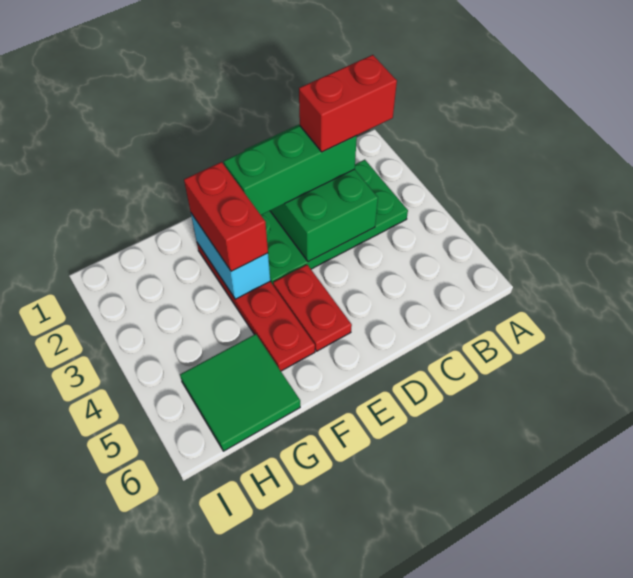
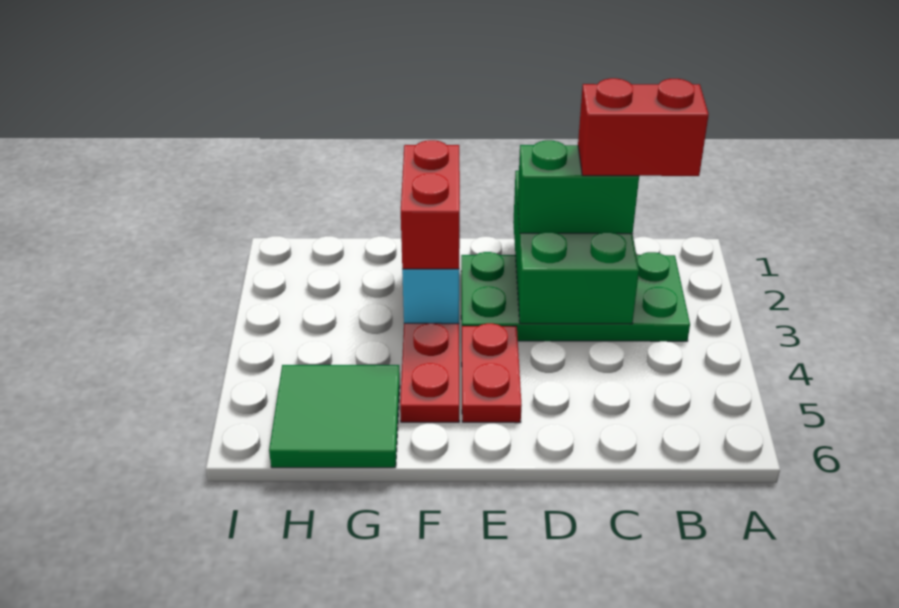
green 1x3 brick [224,126,357,215] -> green 1x2 brick [518,140,639,234]

